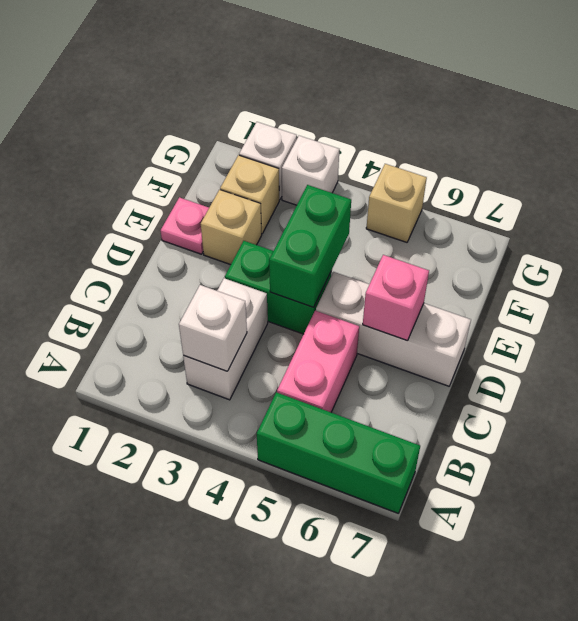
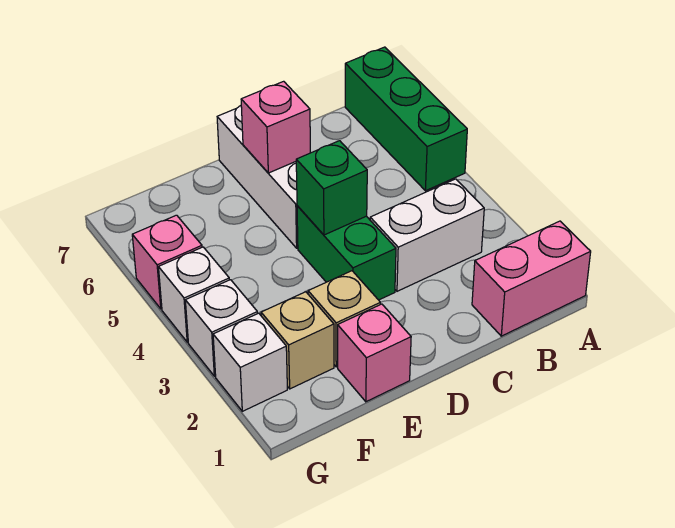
white 1x1 brick [179,285,247,371] -> white 1x1 brick moved to [159,247,229,342]
pink 1x2 brick [277,311,359,412] -> pink 1x2 brick moved to [472,221,591,336]
green 1x2 brick [269,185,351,307] -> green 1x1 brick [296,141,367,235]
pink 1x1 plate [161,197,209,254] -> pink 1x1 brick [338,304,411,402]
tan 1x1 brick [366,164,427,242] -> pink 1x1 brick [132,215,202,309]

